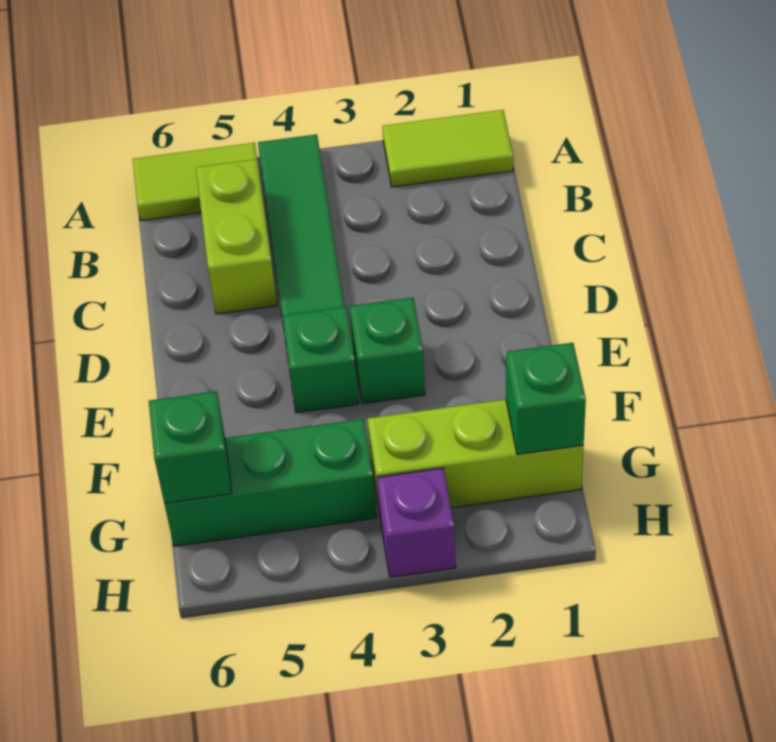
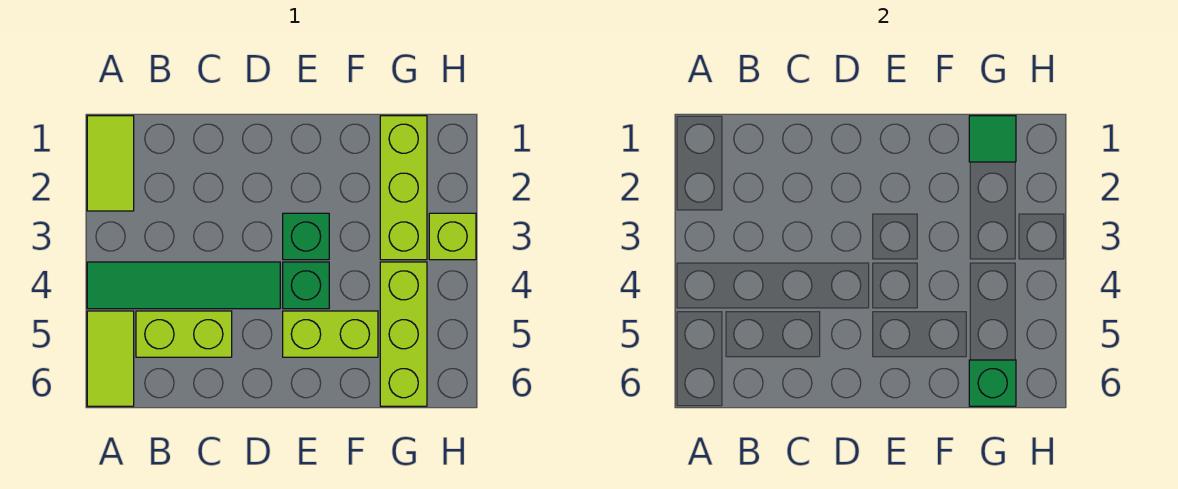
none -> lime 1x2 brick [283,311,378,357]
green 1x1 brick [506,343,586,454] -> green 1x1 tile [969,116,1016,162]
green 1x3 brick [165,419,377,546] -> lime 1x3 brick [380,262,427,406]
purple 1x1 brick [377,468,456,577] -> lime 1x1 brick [429,213,476,260]

